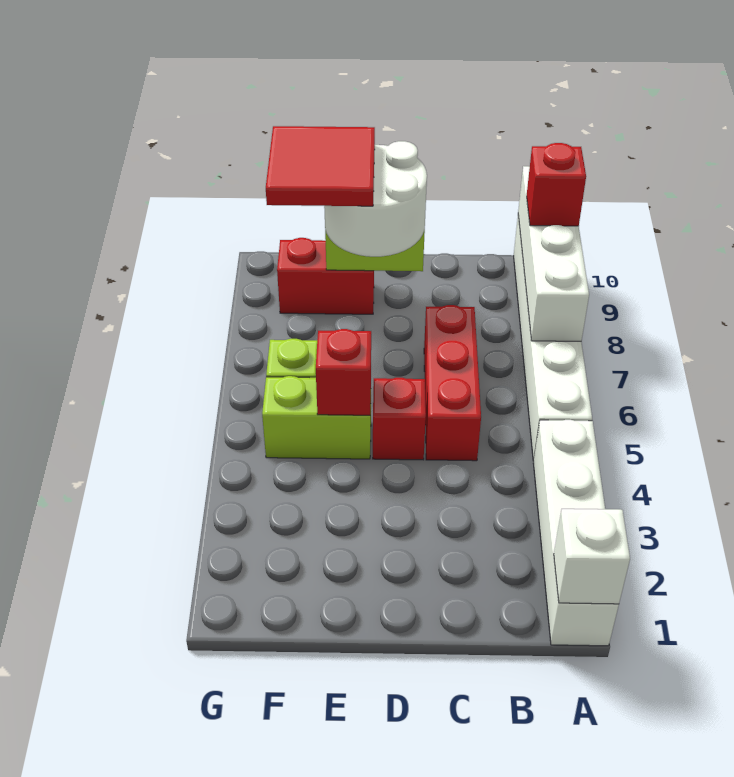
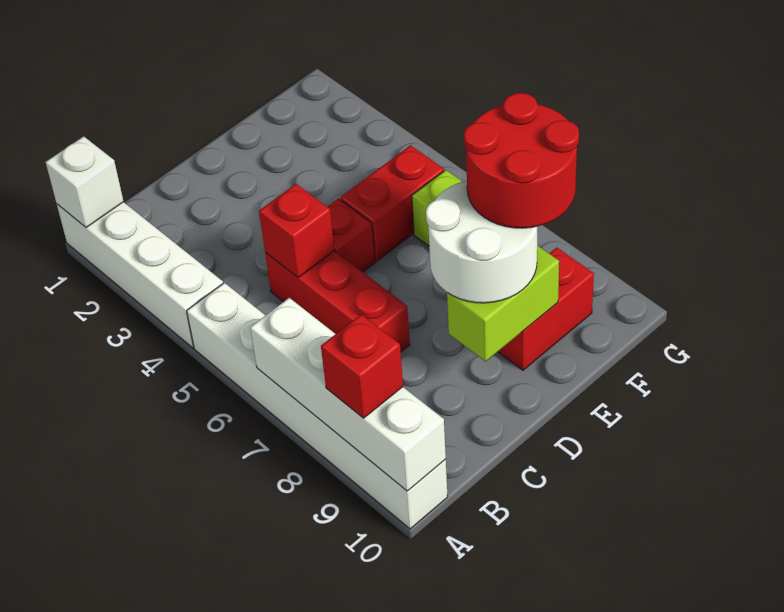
lime 1x2 brick [262,376,371,459] -> red 1x2 brick [340,145,444,261]
red 1x1 brick [316,329,371,415] -> red 1x1 brick moved to [259,184,335,277]
red 2x2 tile [266,126,375,206] -> red 2x2 round brick [464,93,579,228]

